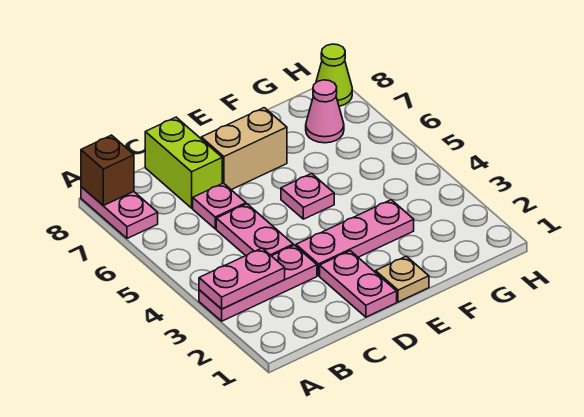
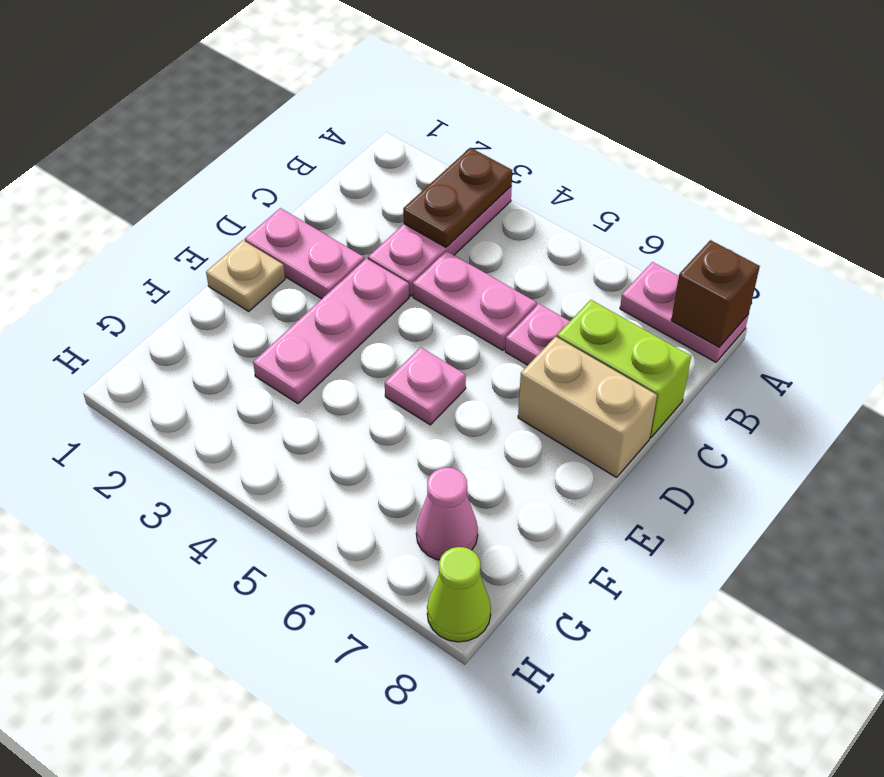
pink 1x2 plate [199,248,285,309] -> brown 1x2 plate [403,148,512,247]
tan 1x2 brick [201,108,287,190] -> tan 1x2 brick turned to [518,337,657,477]

